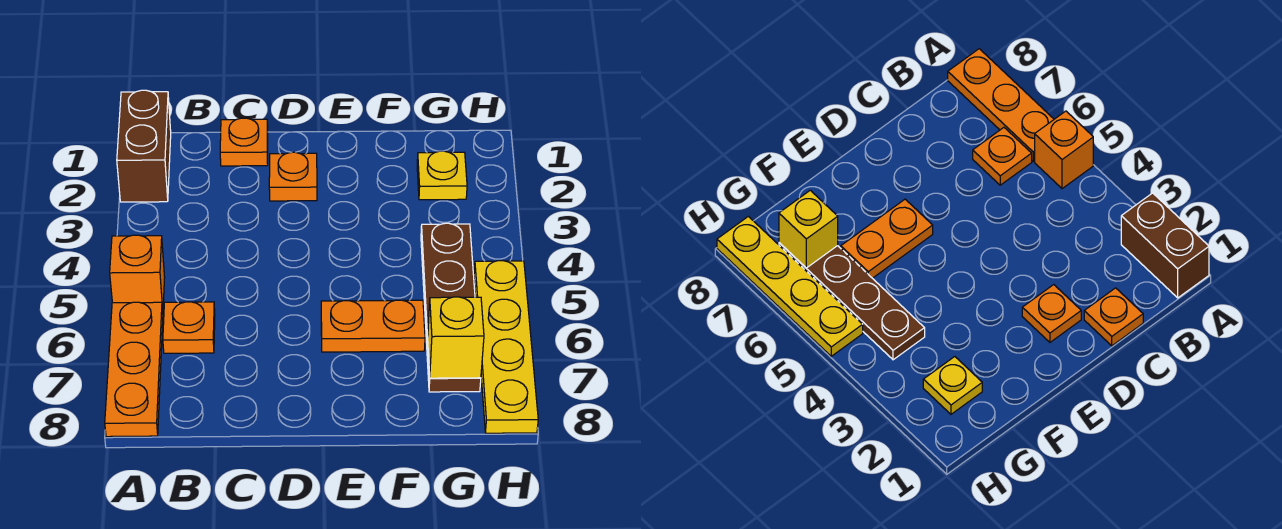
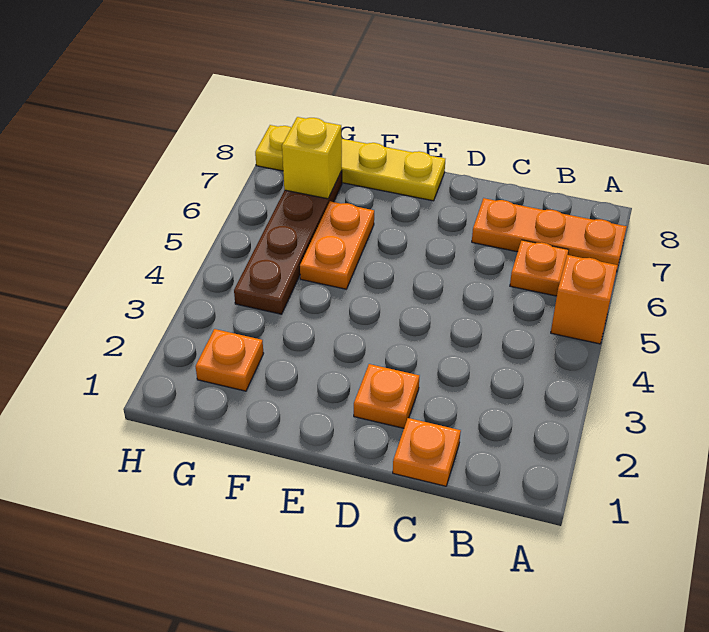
brown 1x2 brick [117,90,171,202] -> none
orange 1x3 plate [105,302,163,437] -> orange 1x3 plate turned to [472,198,627,272]
orange 1x2 plate [321,300,425,352] -> orange 1x2 plate turned to [300,201,374,289]
yellow 1x1 plate [417,151,467,200] -> orange 1x1 plate [195,329,264,391]
yellow 1x4 plate [474,261,538,433] -> yellow 1x4 plate turned to [255,125,445,201]

